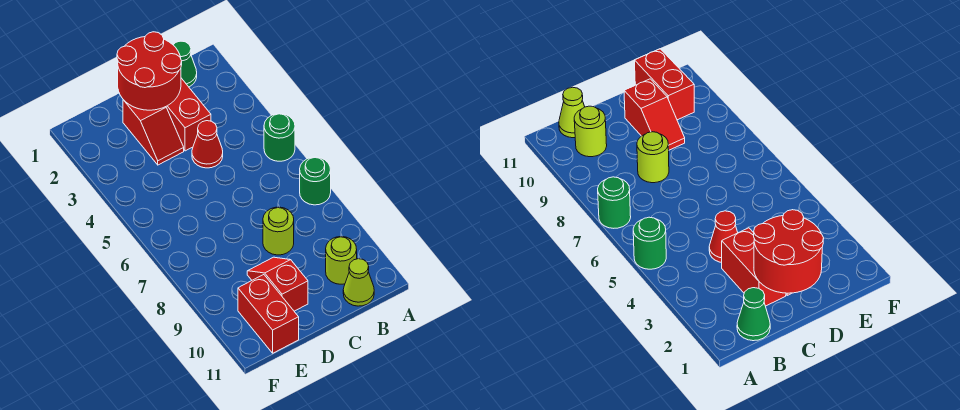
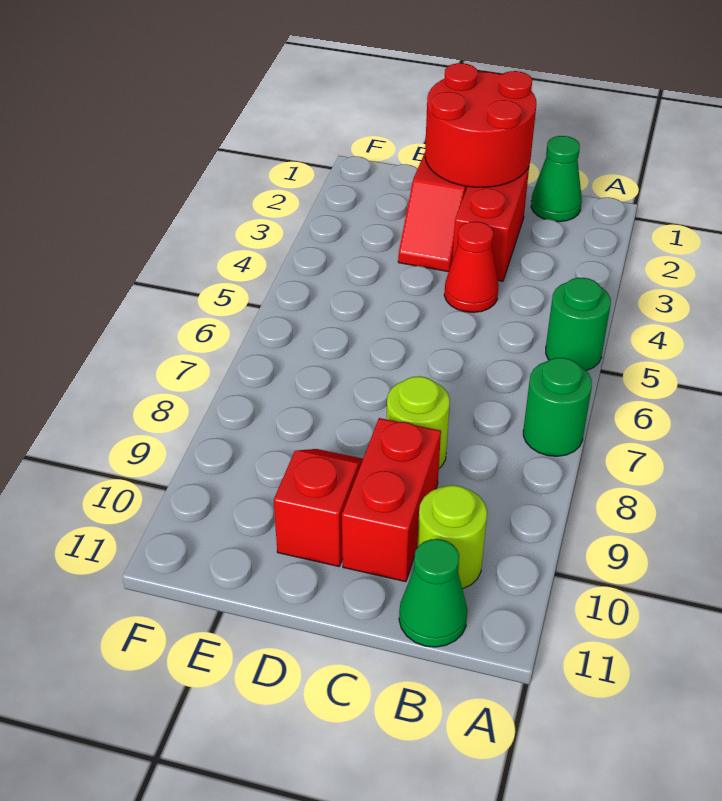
lime 1x1 cone [343,259,374,306] -> green 1x1 cone [399,539,467,647]
red 1x2 brick [238,275,299,353] -> red 1x2 brick moved to [342,418,441,582]

